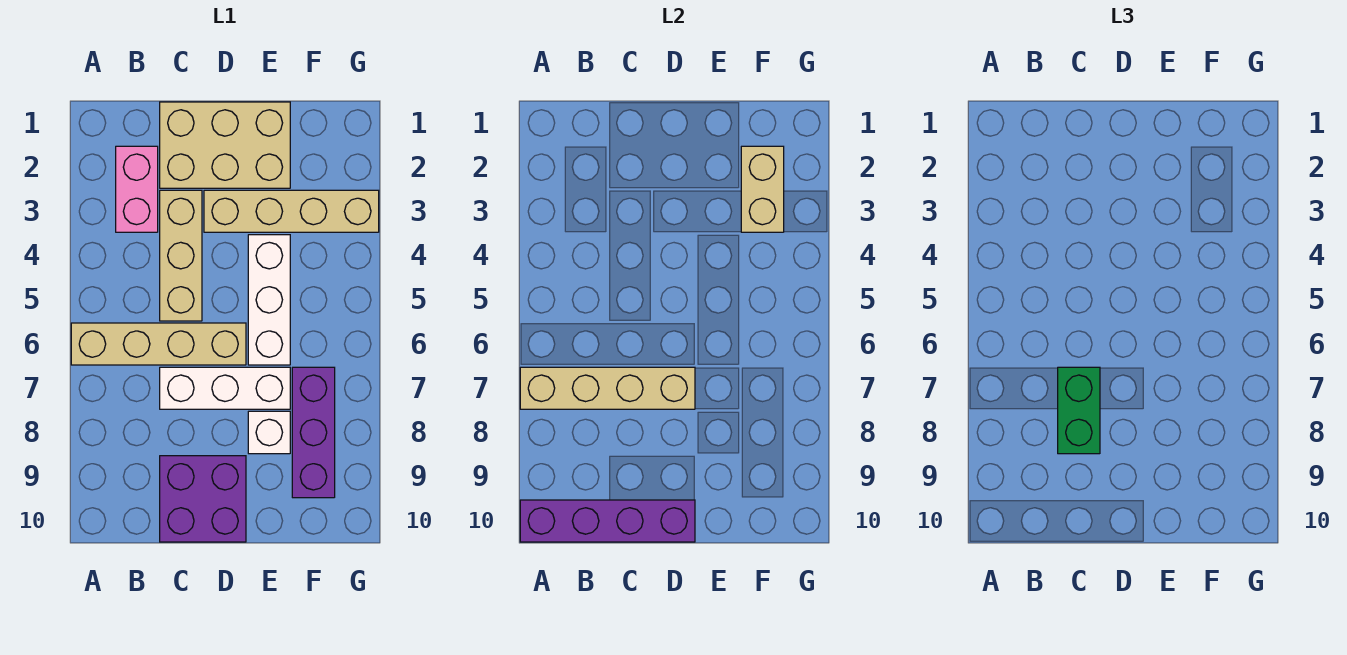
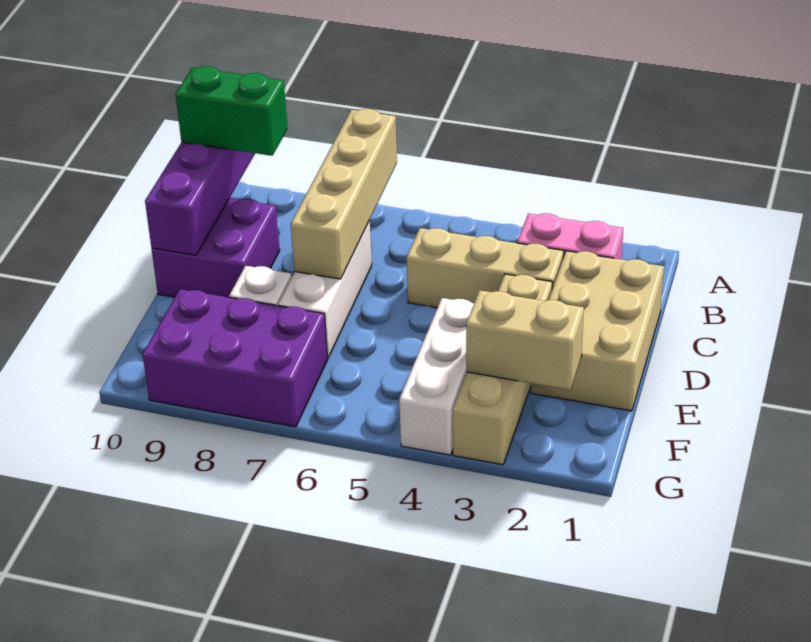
tan 1x4 brick [71,323,246,365] -> none
green 1x2 brick [1058,367,1100,454] -> green 1x2 brick moved to [176,66,288,156]
white 1x3 brick [248,235,290,365] -> white 1x3 brick turned to [399,298,474,455]
purple 1x3 brick [292,367,335,498] -> purple 2x3 brick [143,289,328,427]

